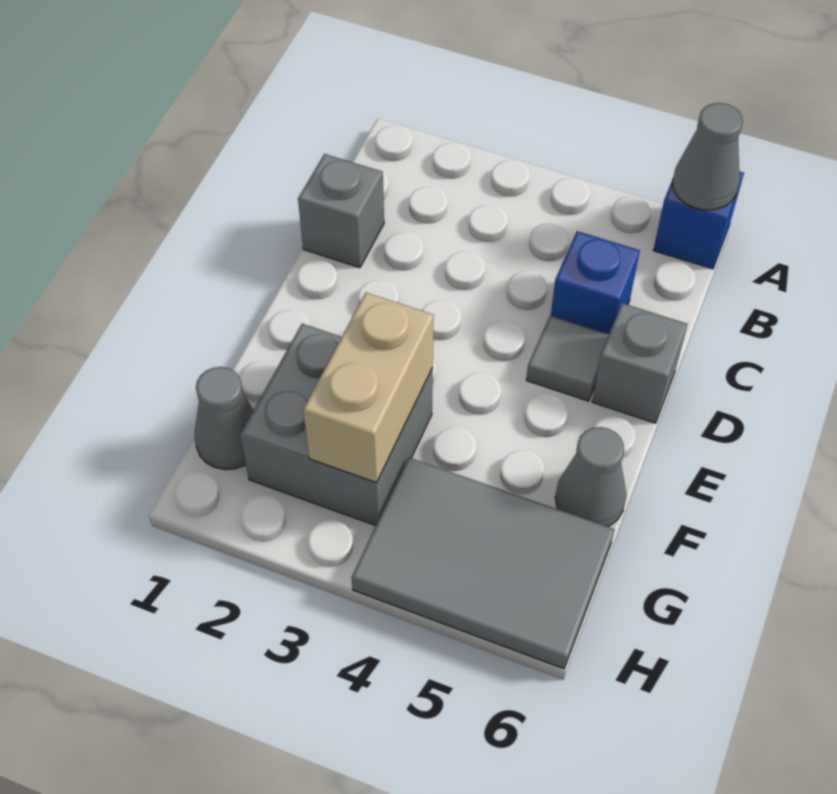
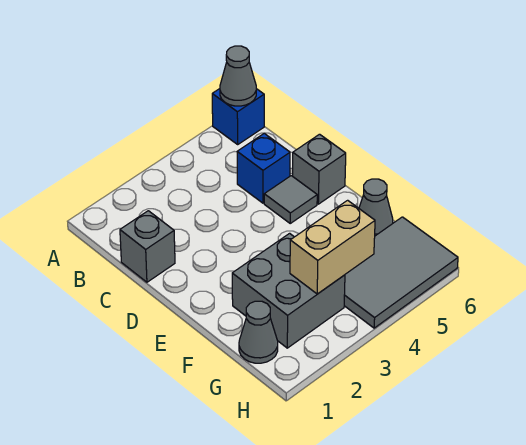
tan 1x2 brick [303,293,434,483] -> tan 1x2 brick turned to [290,200,375,294]

